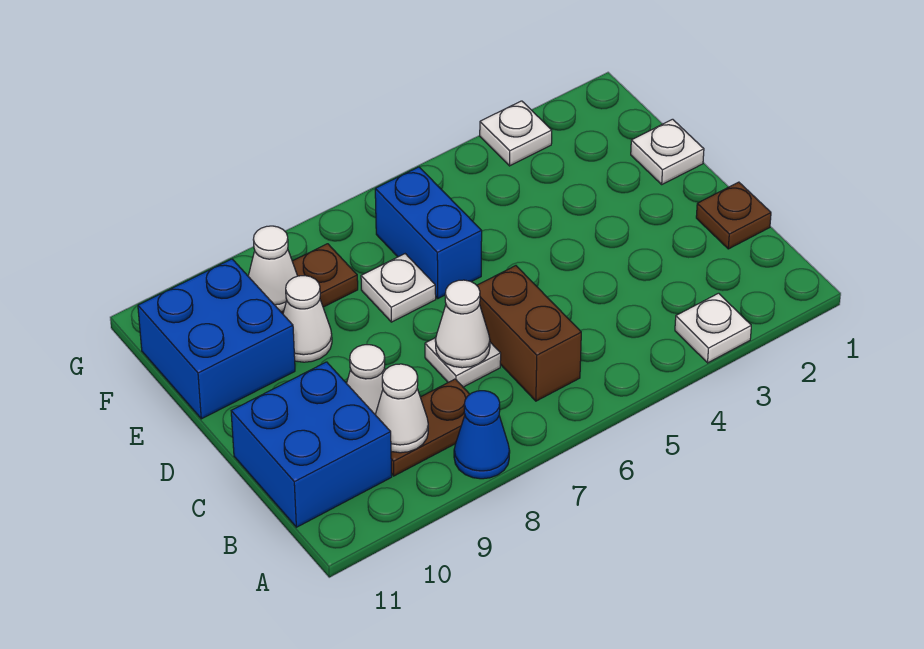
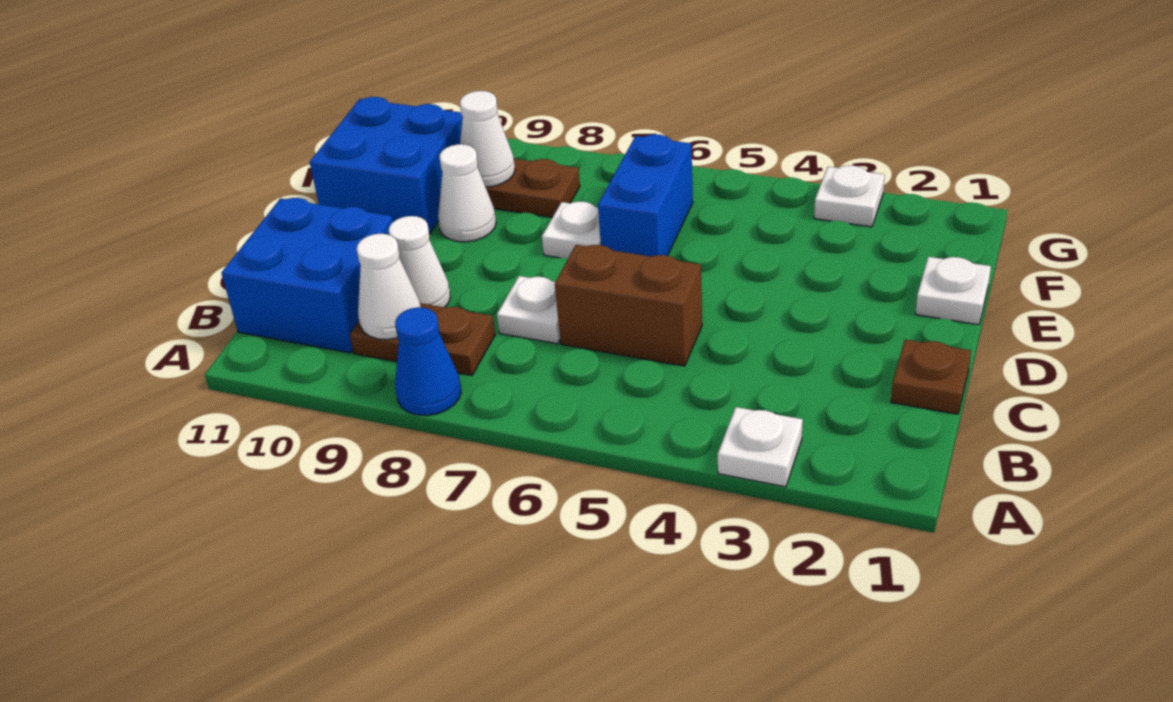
brown 1x2 brick [477,266,581,401] -> brown 1x2 brick turned to [555,245,702,366]
white 1x1 cone [435,280,490,368] -> none

